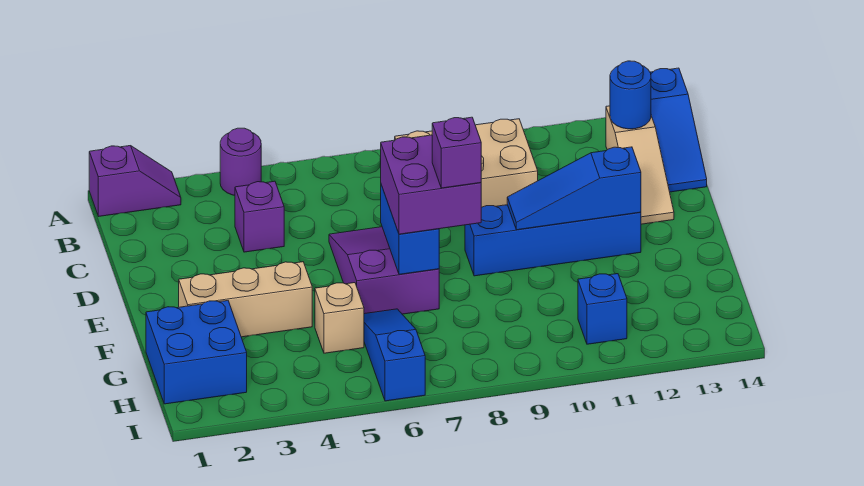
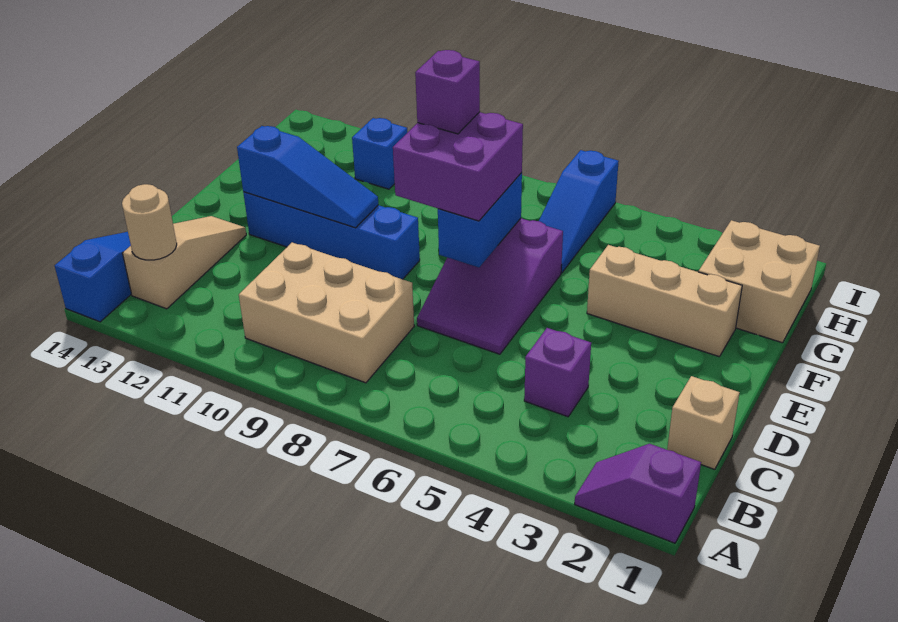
purple 1x1 round brick [220,128,261,195] -> none
blue 1x1 round brick [610,61,651,129] -> tan 1x1 round brick [122,184,177,260]
blue 2x2 brick [146,301,247,404] -> tan 2x2 brick [699,220,820,343]
tan 1x1 brick [315,283,364,353] -> tan 1x1 brick moved to [667,376,740,469]

